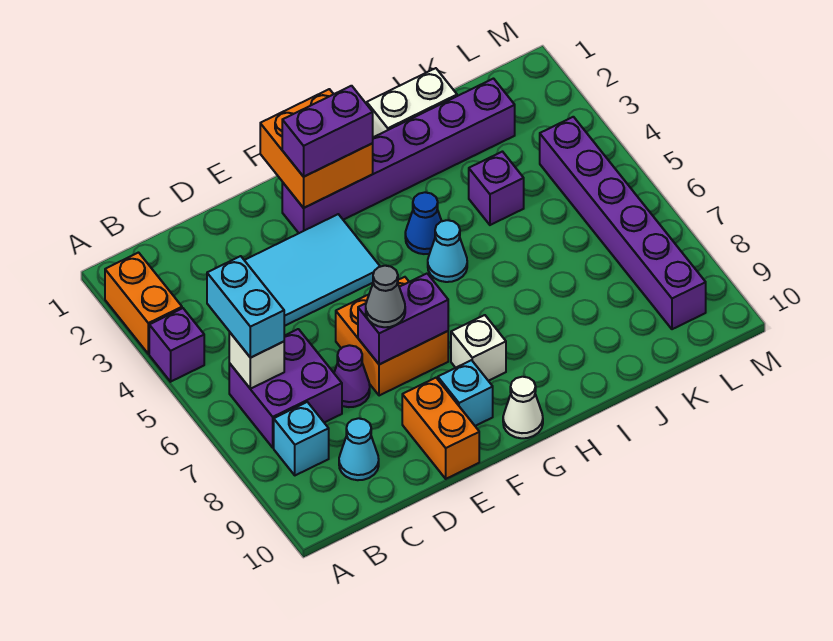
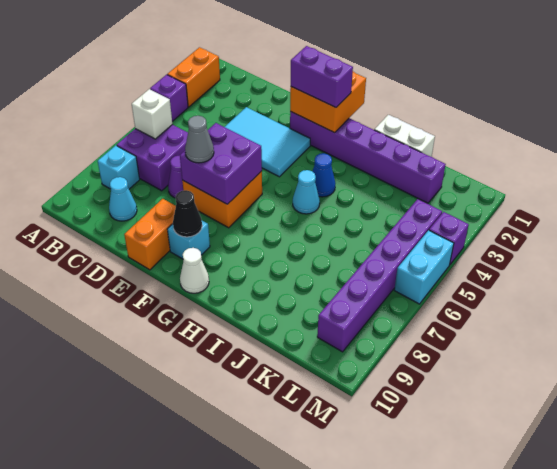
cyan 1x2 brick [207,256,284,358] -> cyan 1x2 brick moved to [394,230,454,304]
purple 1x2 brick [358,274,448,364] -> purple 2x2 brick [180,123,262,204]
none -> black 1x1 cone [173,190,202,237]
white 1x1 brick [451,315,506,381] -> none
purple 1x1 brick [469,152,524,225] -> purple 1x1 brick moved to [429,212,469,264]

